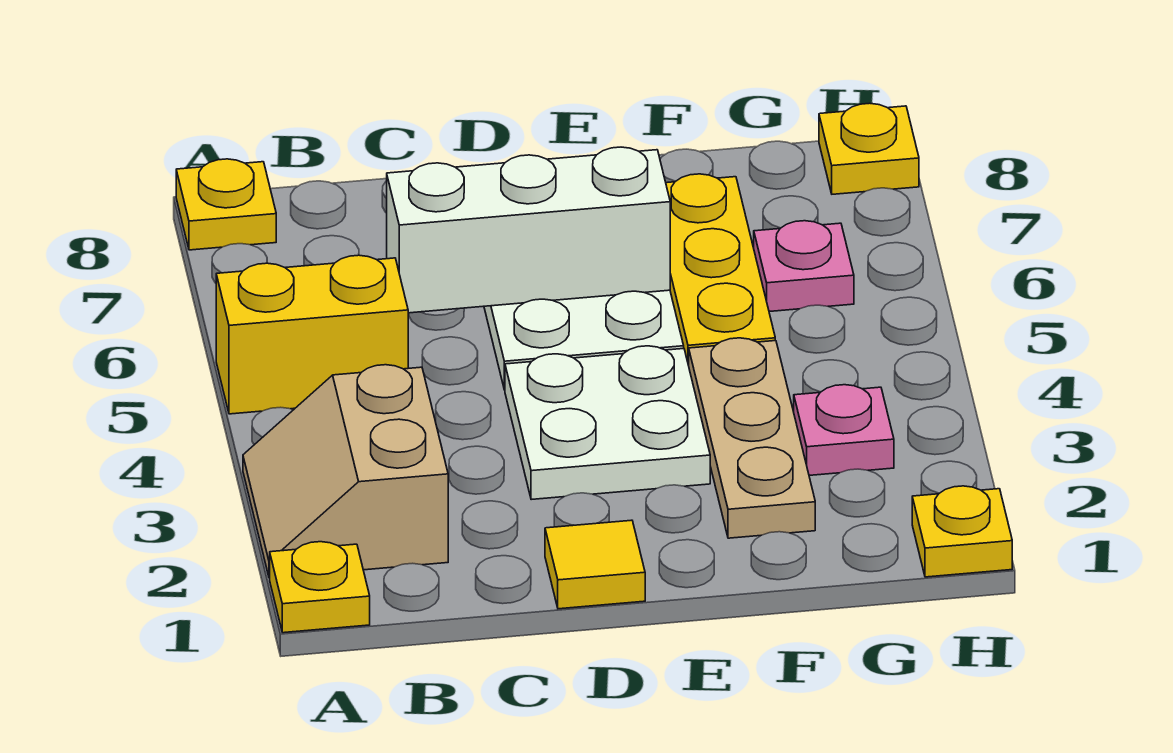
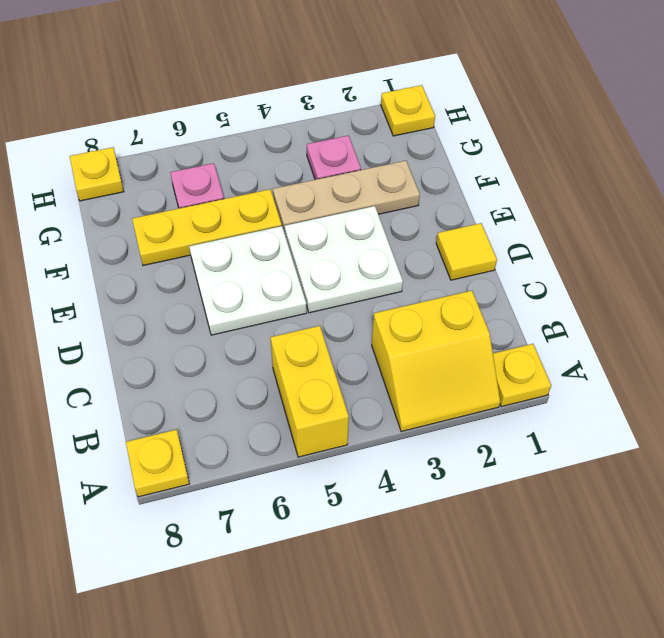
tan 2x2 slope [243,365,448,578] -> yellow 2x2 slope [372,291,500,432]
white 1x3 brick [387,147,670,313] -> none

